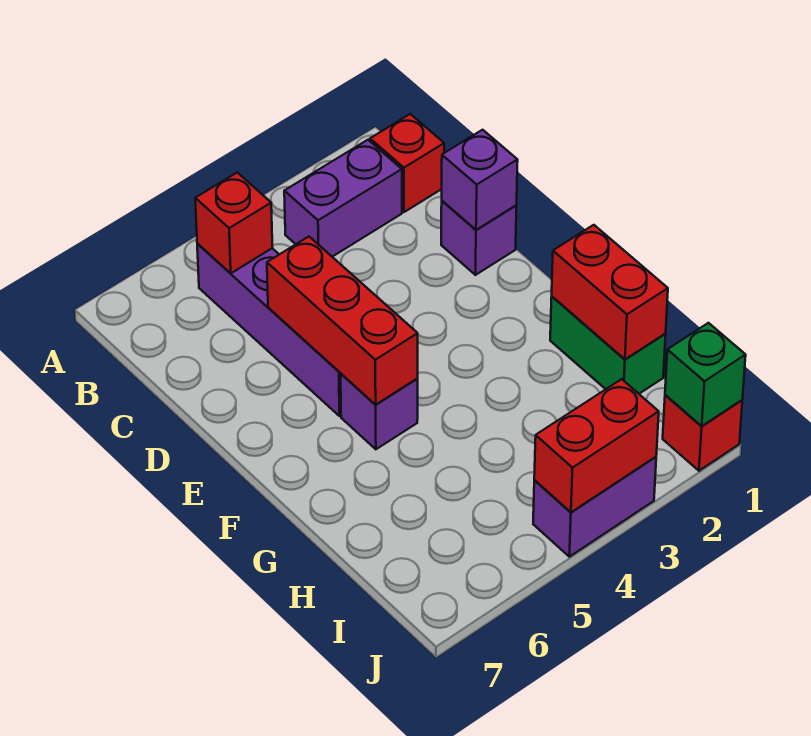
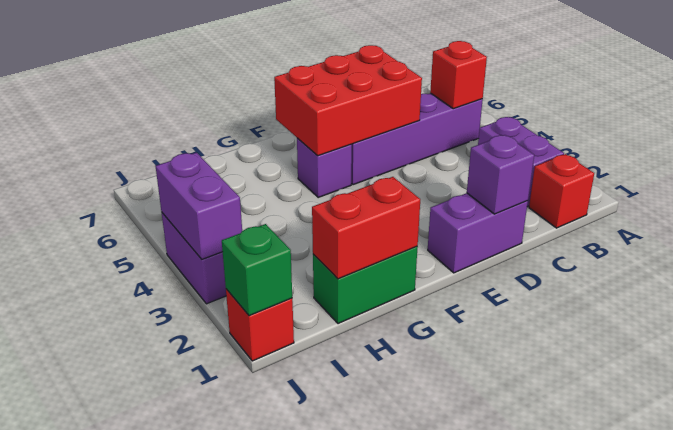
purple 1x1 brick [441,201,517,275] -> purple 1x2 brick [428,193,528,273]
red 1x3 brick [267,237,418,405] -> red 2x3 brick [274,45,422,156]
red 1x2 brick [534,379,659,512] -> purple 1x2 brick [156,153,242,259]

